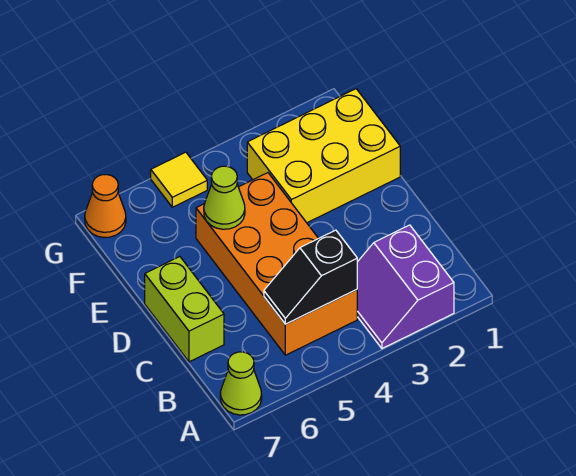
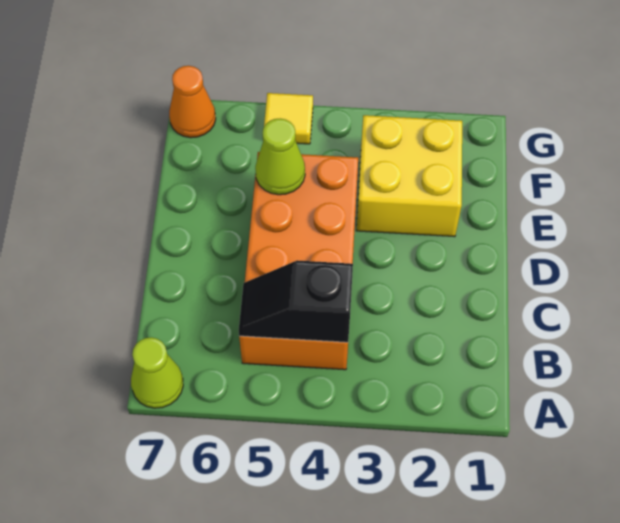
purple 2x2 slope [357,225,454,348] -> none
lime 1x2 brick [145,257,224,362] -> none
yellow 2x3 brick [247,89,400,223] -> yellow 2x2 brick [357,115,462,237]

